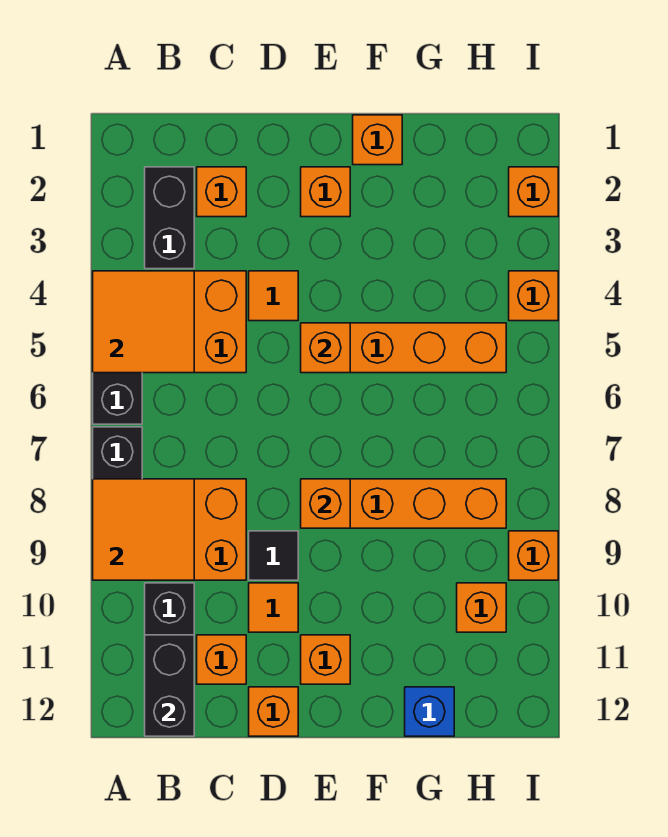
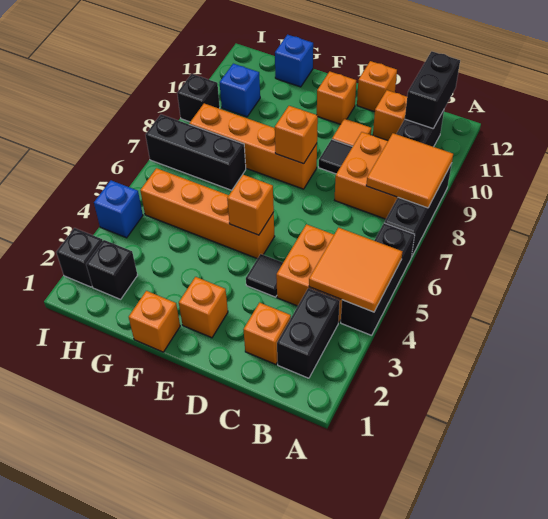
orange 1x1 tile [249,271,298,321] -> black 1x1 tile [246,254,283,297]
none -> black 1x3 brick [146,115,246,190]
none -> black 1x1 brick [86,240,137,299]
orange 1x1 brick [457,583,506,632] -> blue 1x1 brick [220,64,260,117]
orange 1x1 brick [509,167,558,217] -> black 1x1 brick [56,228,103,287]
orange 1x1 brick [509,271,558,321] -> blue 1x1 brick [94,180,143,238]
orange 1x1 brick [509,531,558,580] -> black 1x1 brick [177,74,220,122]

